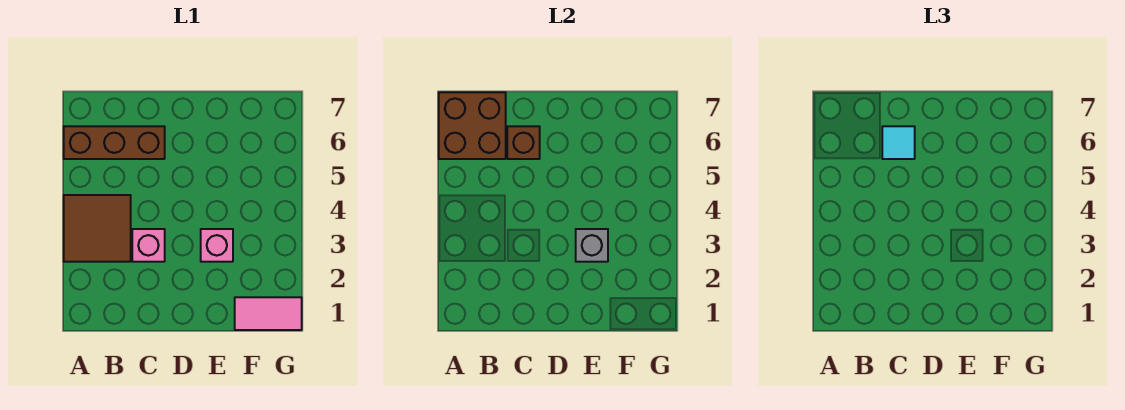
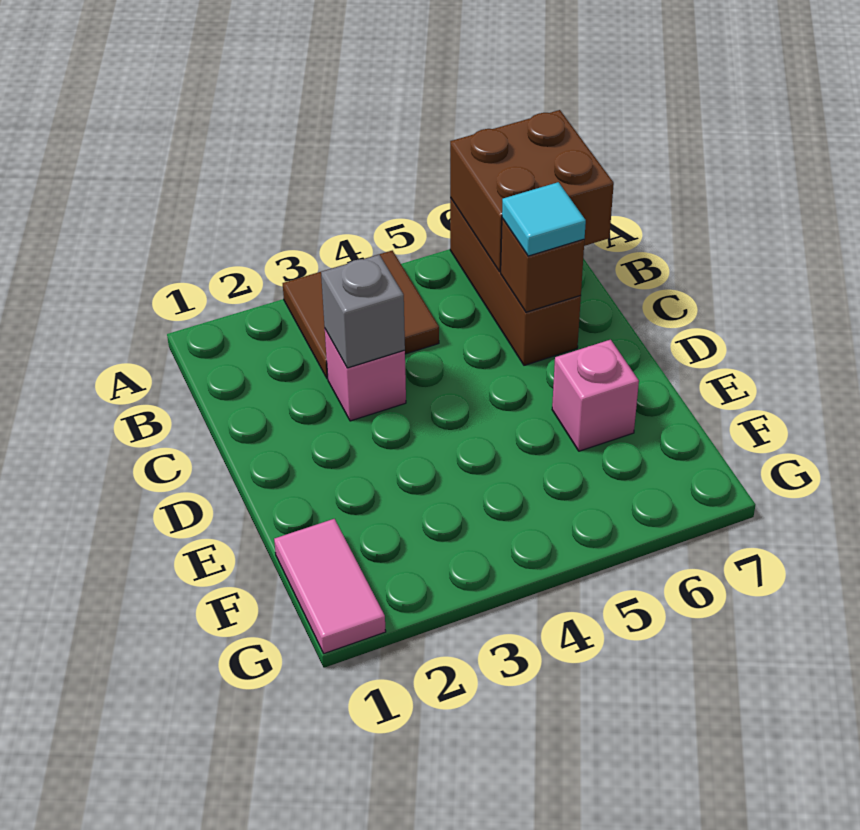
pink 1x1 brick [201,229,233,262] -> pink 1x1 brick moved to [552,340,639,451]
grey 1x1 brick [576,229,608,262] -> grey 1x1 brick moved to [321,255,405,368]

